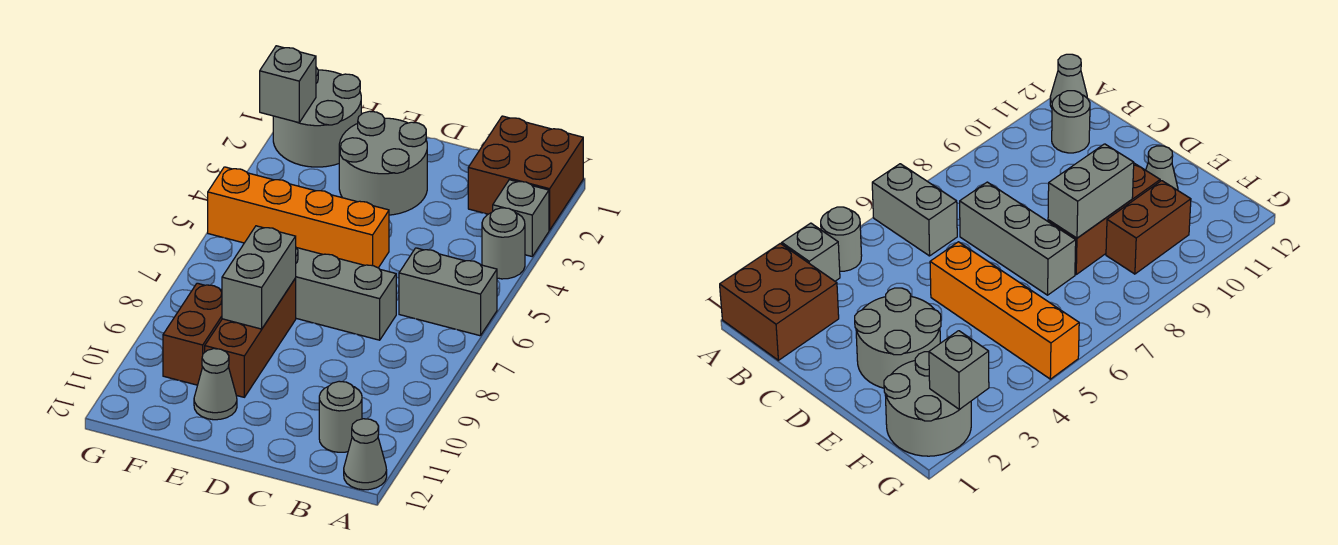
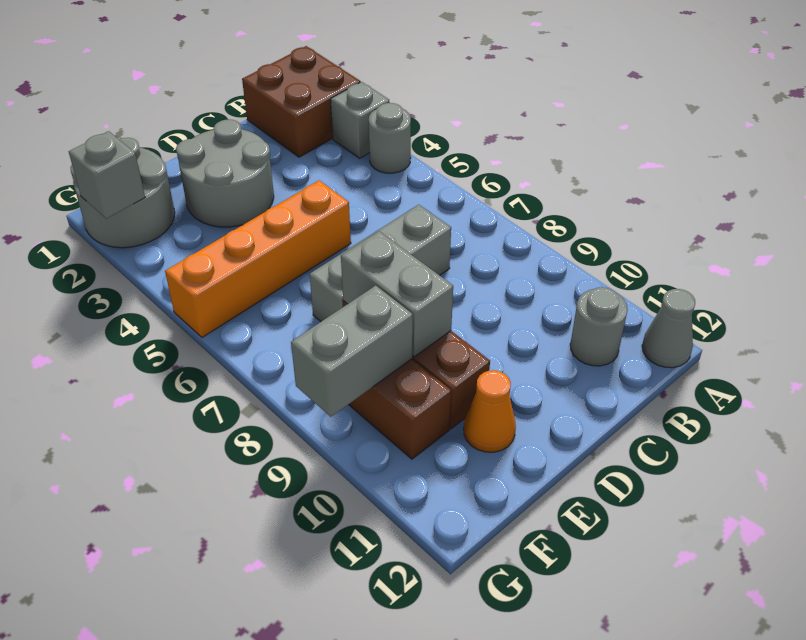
grey 1x2 brick [399,248,497,336] -> grey 1x2 brick moved to [291,286,413,417]
grey 1x1 cone [194,349,237,420] -> orange 1x1 cone [464,370,516,452]

